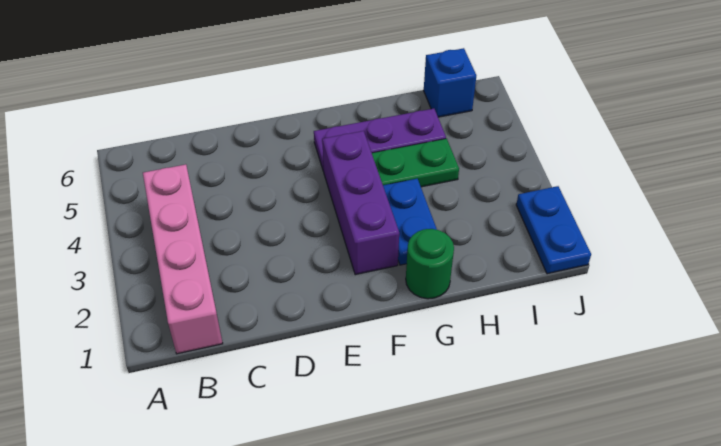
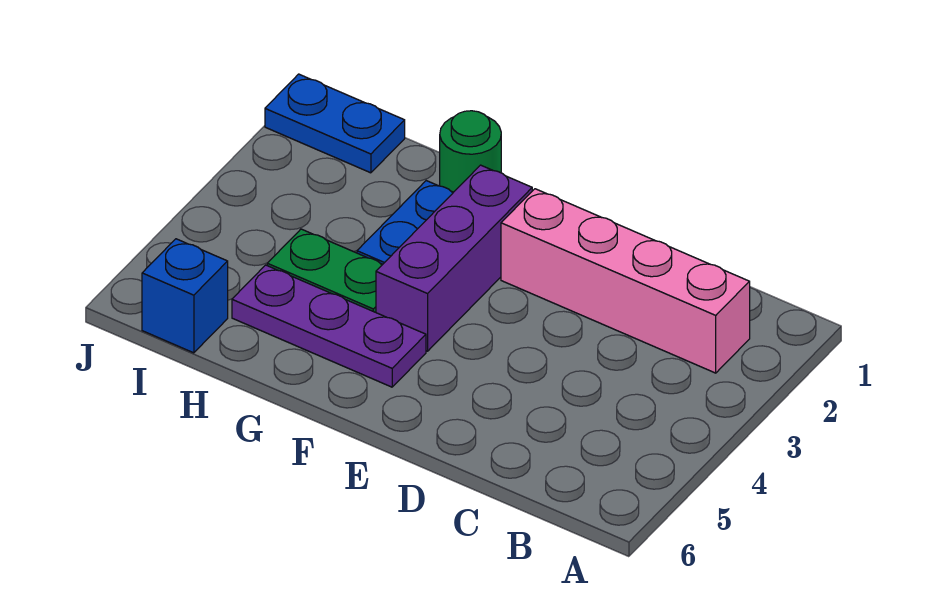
pink 1x4 brick [143,164,223,354] -> pink 1x4 brick turned to [501,189,750,373]
blue 1x2 plate [516,186,591,274] -> blue 1x2 plate turned to [265,74,405,173]

